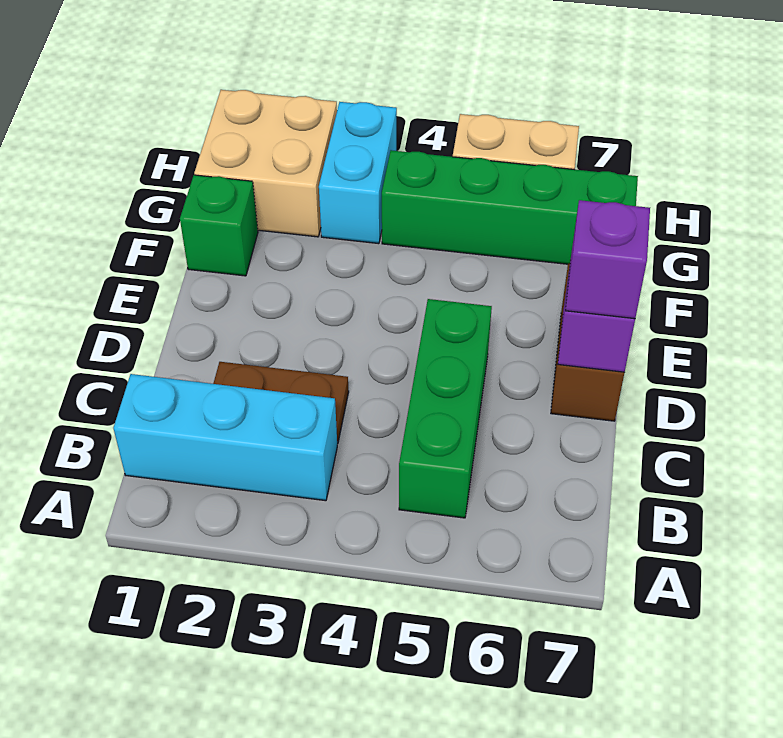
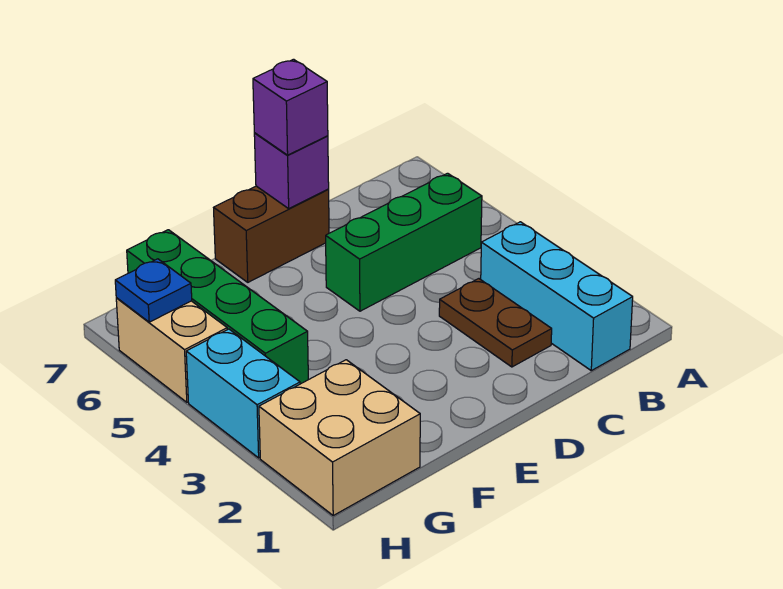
green 1x1 brick [180,175,258,276] -> none
cyan 1x2 brick [319,102,397,244] -> cyan 1x2 brick turned to [186,329,300,458]
none -> blue 1x1 plate [115,259,192,322]

